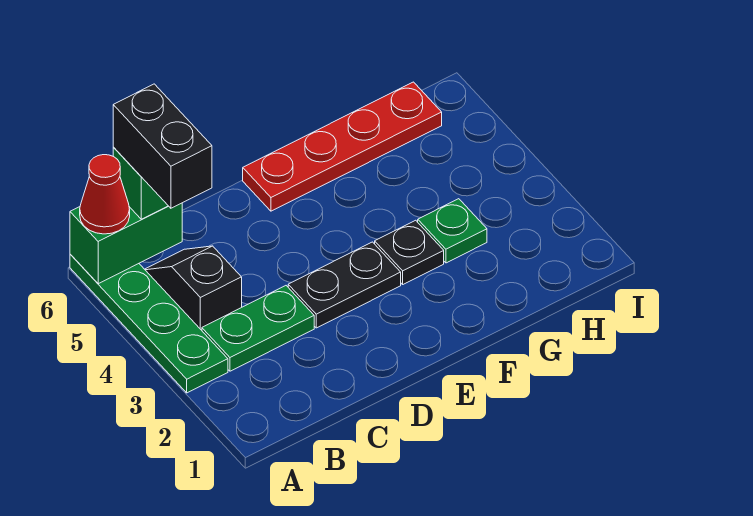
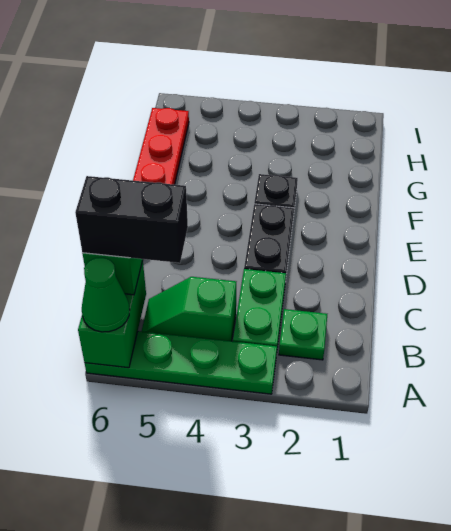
red 1x1 cone [80,155,130,234] -> green 1x1 cone [82,258,130,332]
black 1x2 slope [145,246,242,330] -> green 1x2 slope [142,277,236,341]
green 1x1 plate [418,199,487,263] -> green 1x1 plate moved to [279,309,327,360]

